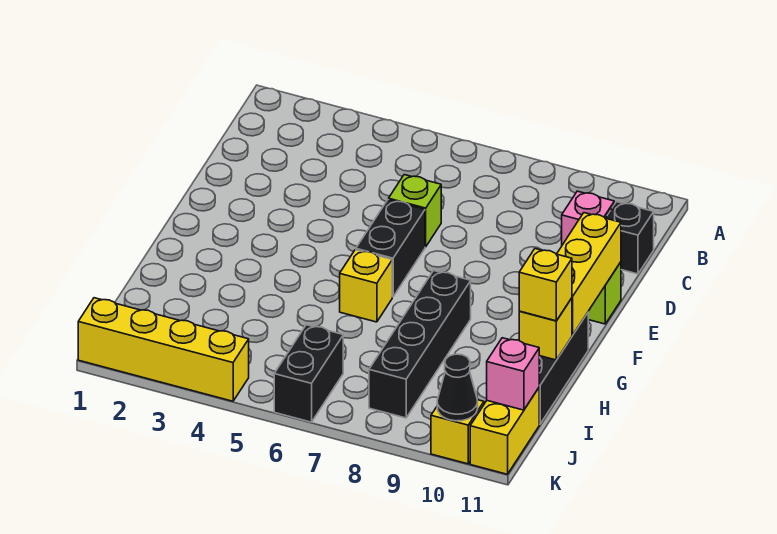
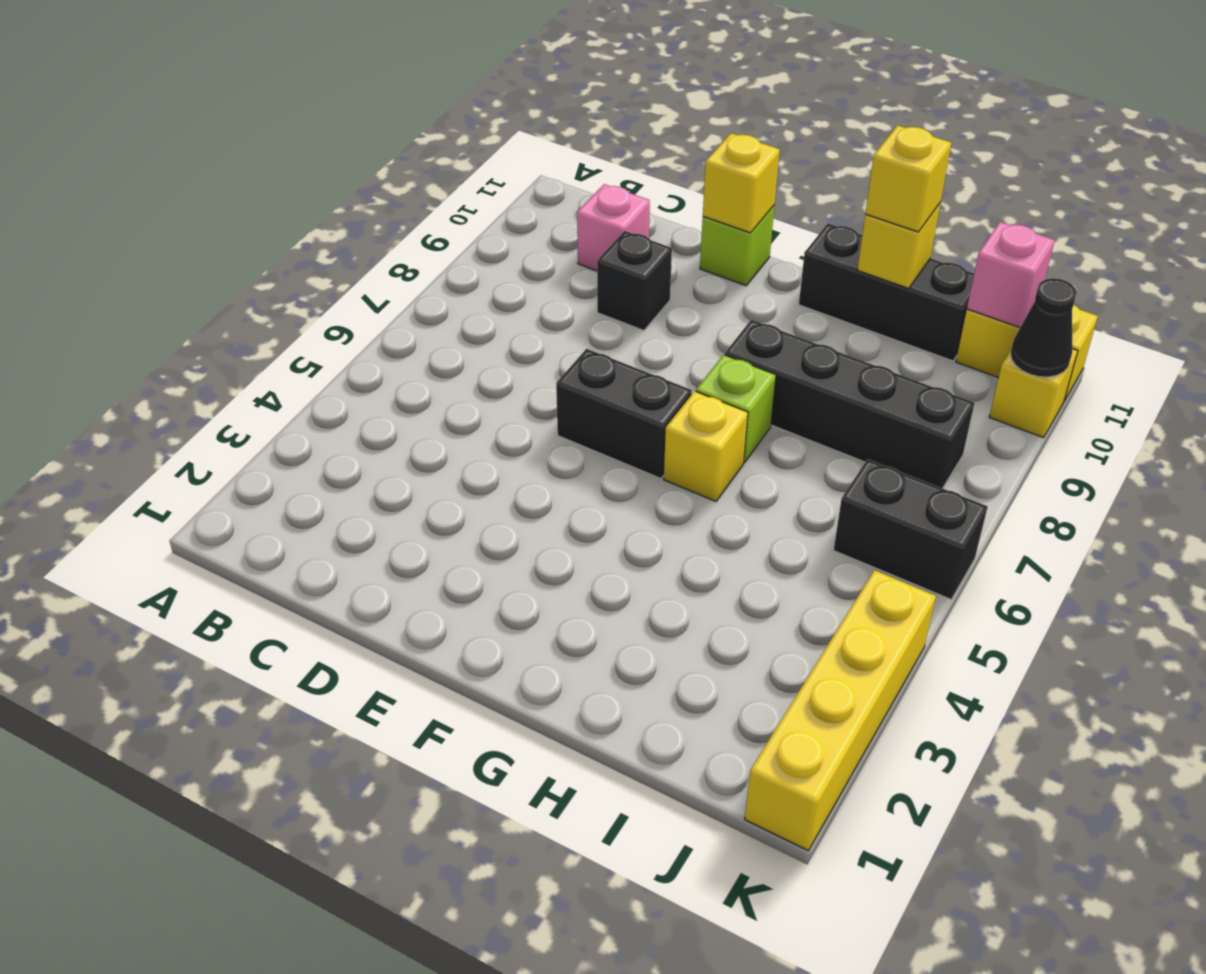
black 1x1 brick [606,202,654,274] -> black 1x1 brick moved to [597,231,672,330]
lime 1x1 brick [389,175,441,247] -> lime 1x1 brick moved to [696,355,776,463]
yellow 1x3 brick [557,213,621,335] -> yellow 1x1 brick [703,133,780,233]

